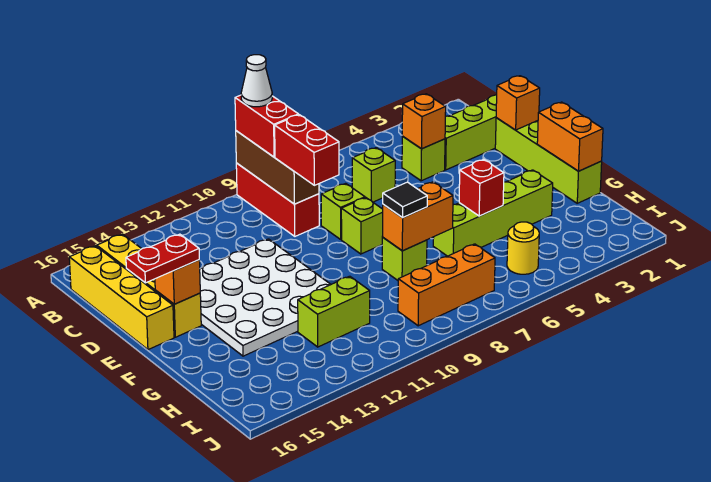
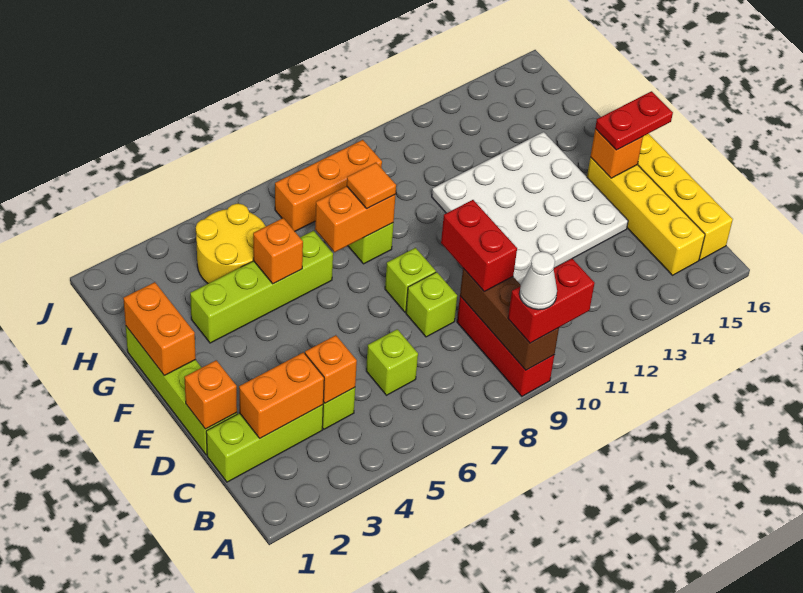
red 1x2 brick [235,95,299,157] -> red 1x2 brick turned to [508,259,595,343]
none -> orange 1x2 brick [239,352,324,438]
red 1x1 brick [459,159,504,216] -> orange 1x1 brick [253,218,303,284]
black 1x1 tile [383,182,427,218] -> orange 1x1 tile [347,163,396,208]
lime 1x2 brick [298,276,370,347] -> none
yellow 1x1 round brick [507,222,539,274] -> yellow 2x2 round brick [196,204,266,284]

